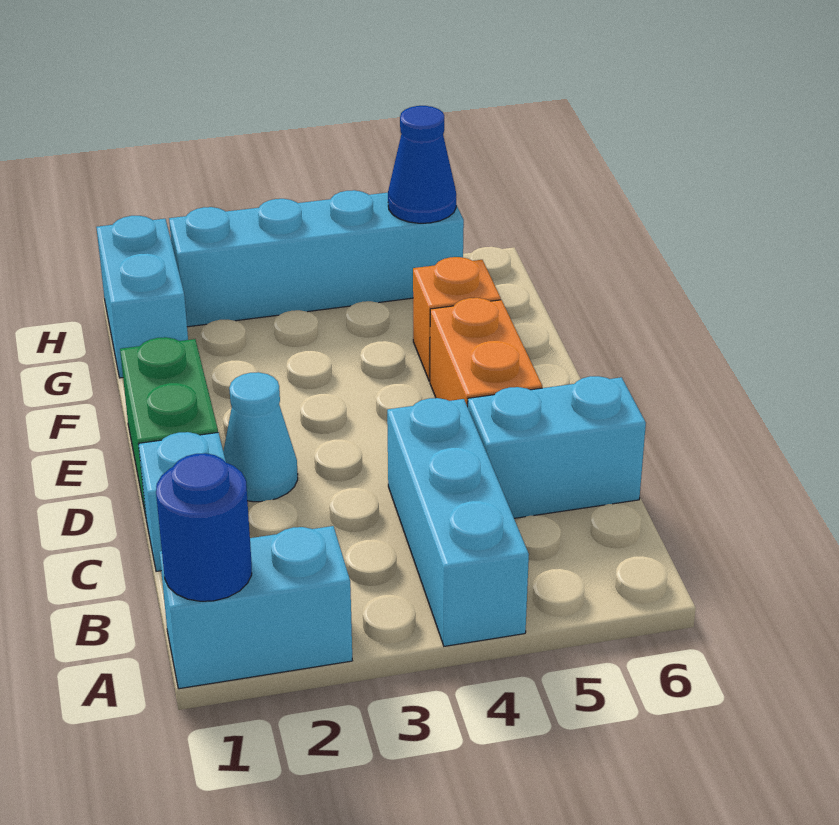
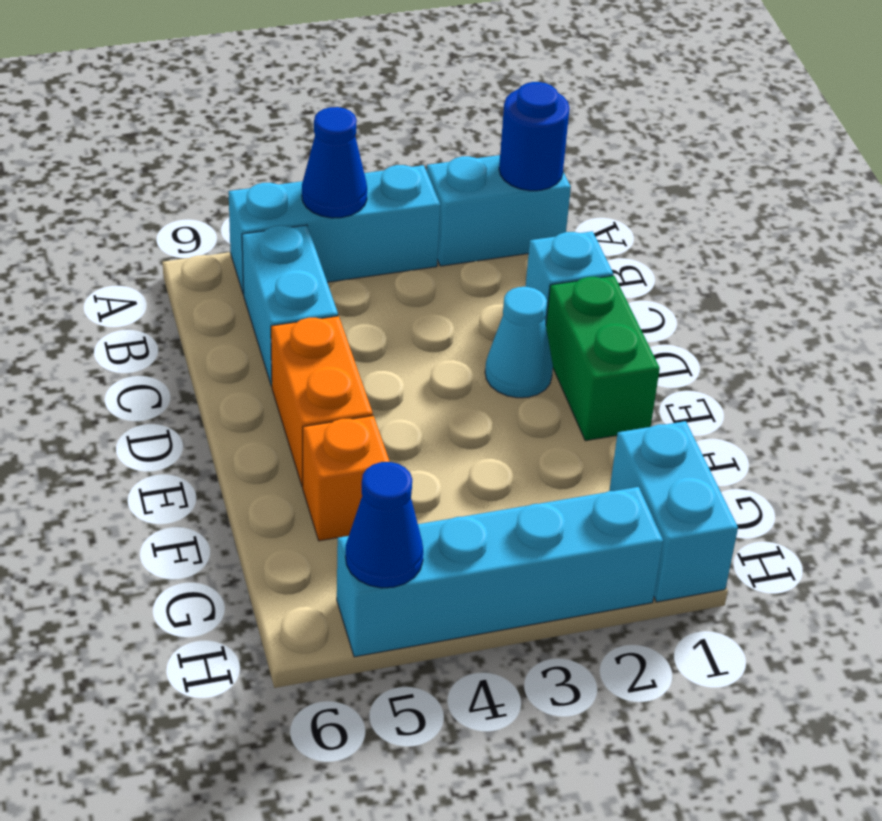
cyan 1x3 brick [387,398,529,646] -> cyan 1x3 brick turned to [229,165,440,294]
none -> blue 1x1 cone [302,107,367,218]
cyan 1x2 brick [468,376,646,518] -> cyan 1x2 brick turned to [242,225,338,386]

